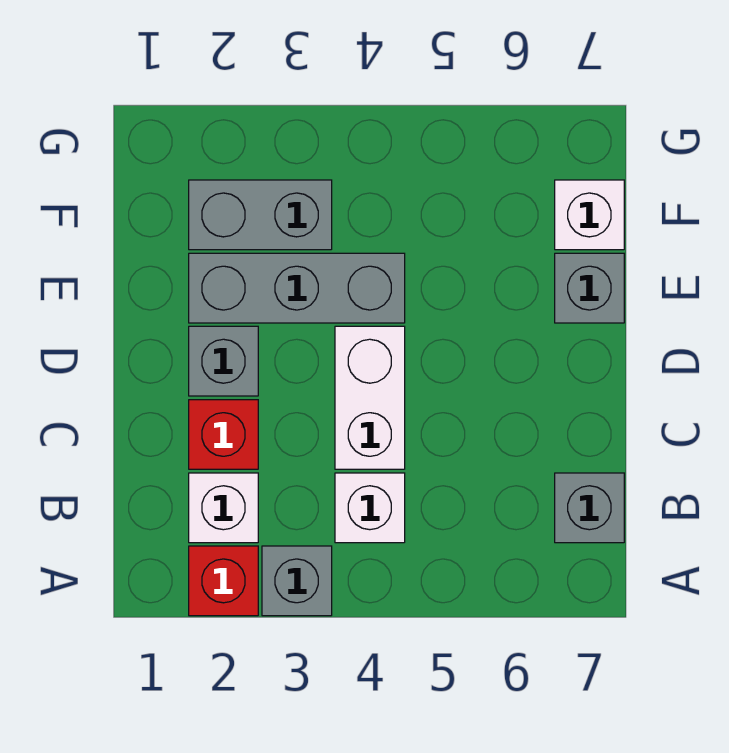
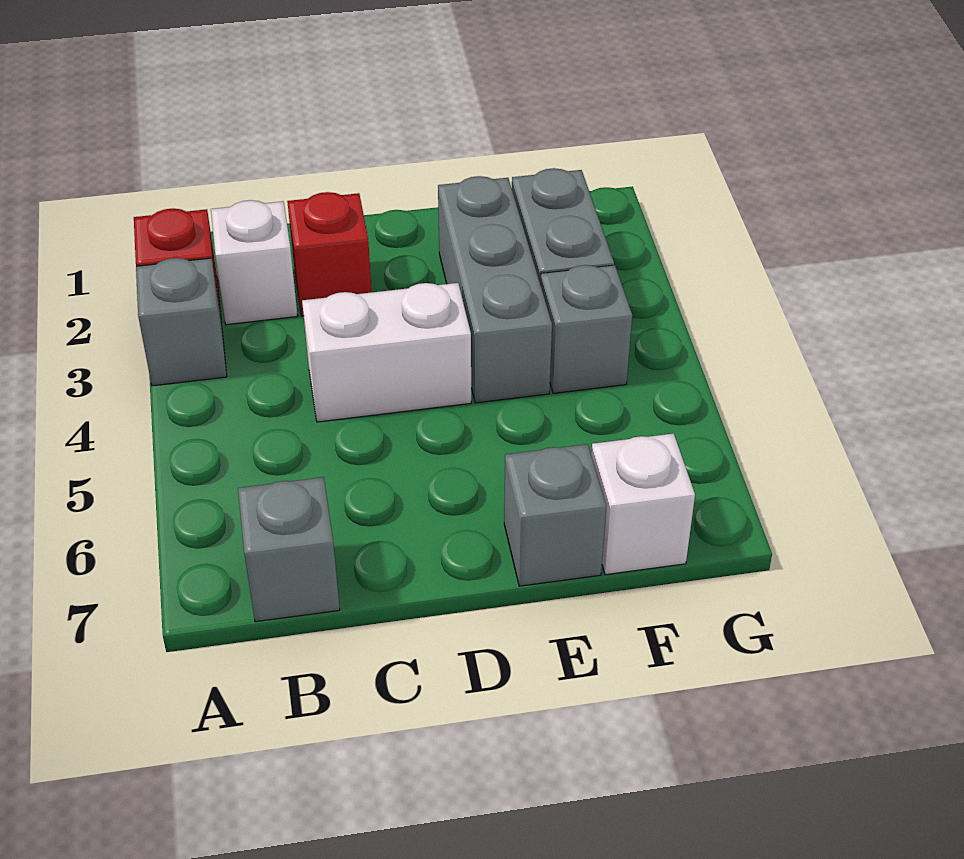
white 1x1 brick [335,473,405,543] -> none
grey 1x1 brick [189,326,258,396] -> grey 1x1 brick moved to [540,265,632,393]

